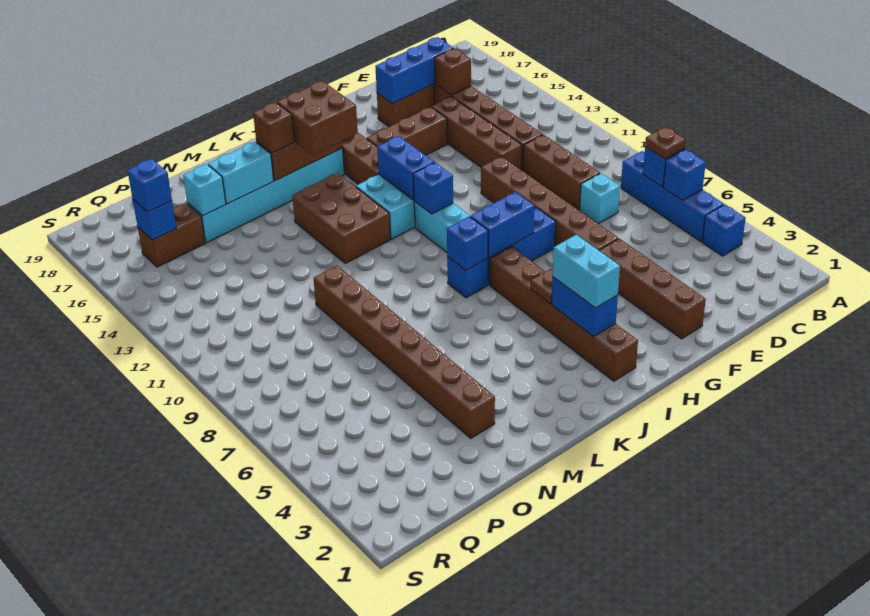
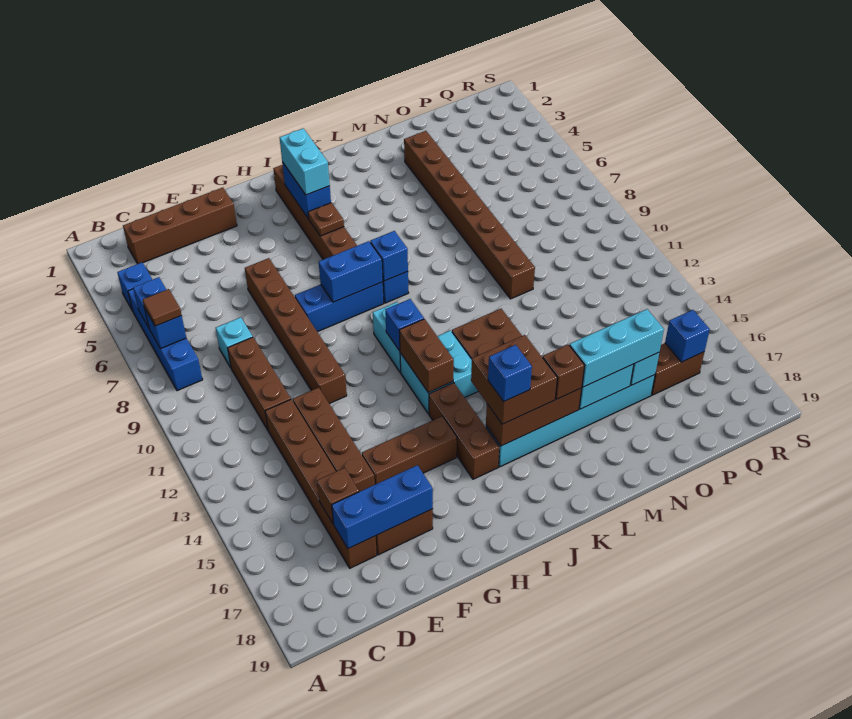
brown 1x1 plate [645,127,686,159] -> brown 1x1 tile [143,289,182,326]
brown 1x4 brick [599,239,706,339] -> brown 1x4 brick turned to [123,188,237,264]
blue 1x2 brick [377,136,434,200] -> brown 1x2 brick [399,319,454,393]
none -> cyan 1x3 brick [569,309,664,387]
blue 1x1 brick [127,159,172,212] -> blue 1x1 brick moved to [488,345,532,402]

